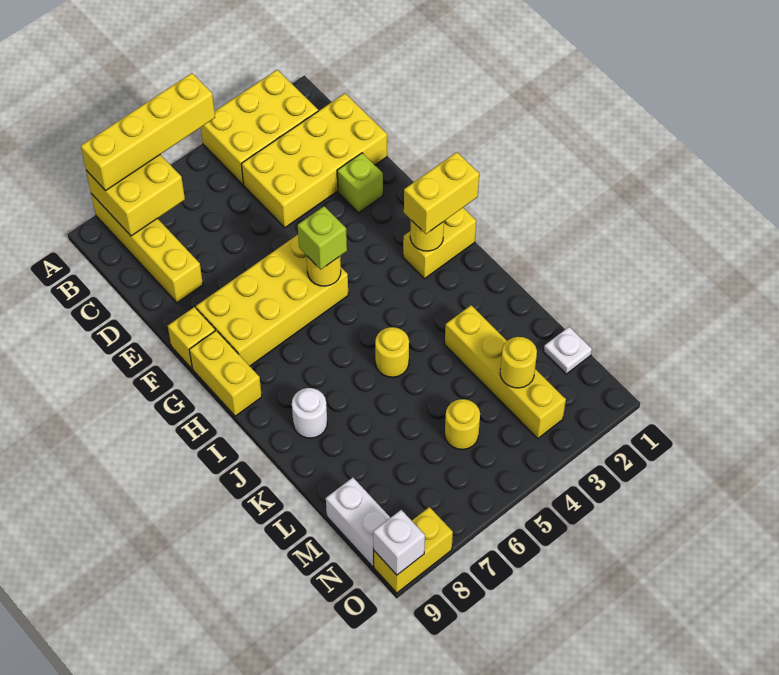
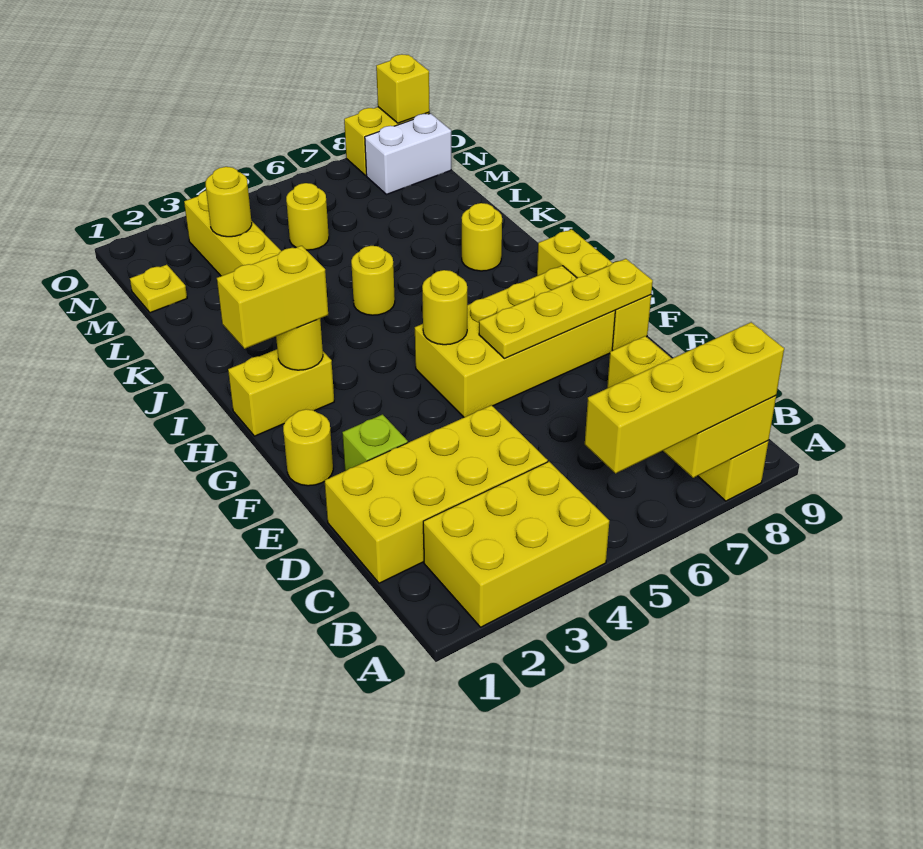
none -> yellow 1x1 round brick [283,409,333,486]
none -> yellow 1x4 plate [479,259,653,358]
lime 1x1 brick [298,206,347,269] -> none
white 1x1 round brick [292,388,327,438] -> yellow 1x1 round brick [462,203,502,271]
white 1x1 plate [544,327,592,374] -> yellow 1x1 plate [130,265,187,313]
white 1x2 brick [326,478,390,567] -> white 1x2 brick turned to [365,113,451,195]
white 1x1 brick [373,510,425,575] -> yellow 1x1 brick [376,54,430,123]

